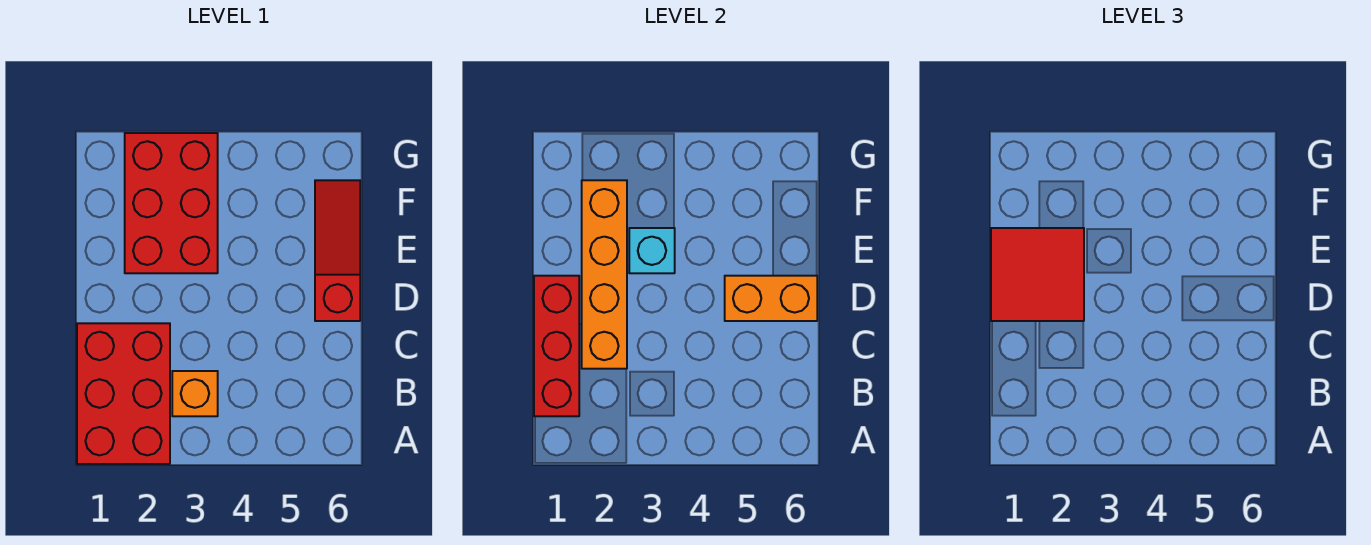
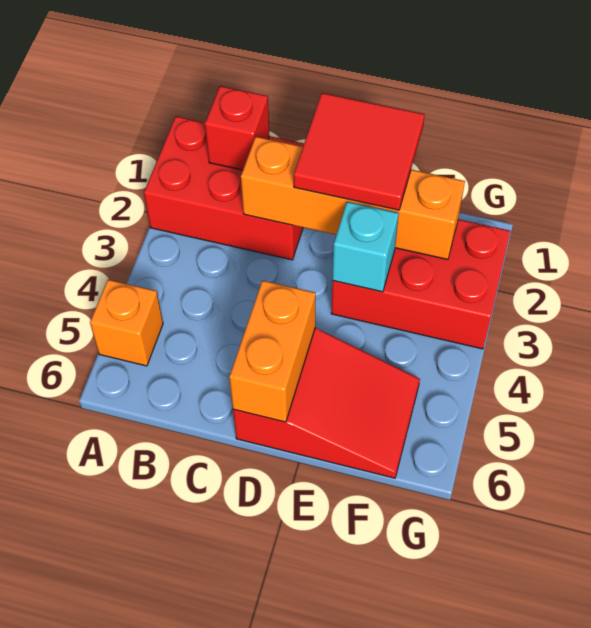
red 1x3 brick [534,276,579,416] -> red 1x1 brick [205,86,269,170]
orange 1x1 brick [172,371,218,416] -> orange 1x1 brick moved to [90,280,163,366]
red 1x3 slope [315,180,360,321] -> red 2x3 slope [233,328,420,478]

